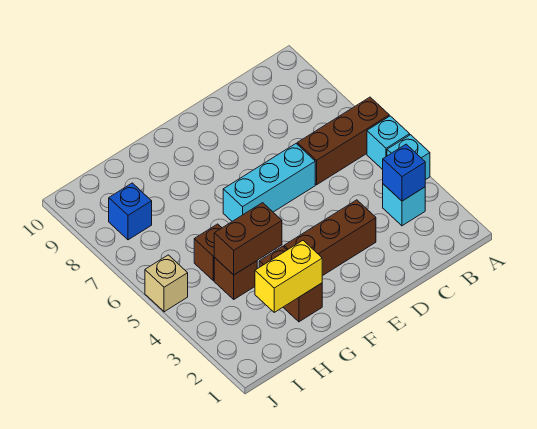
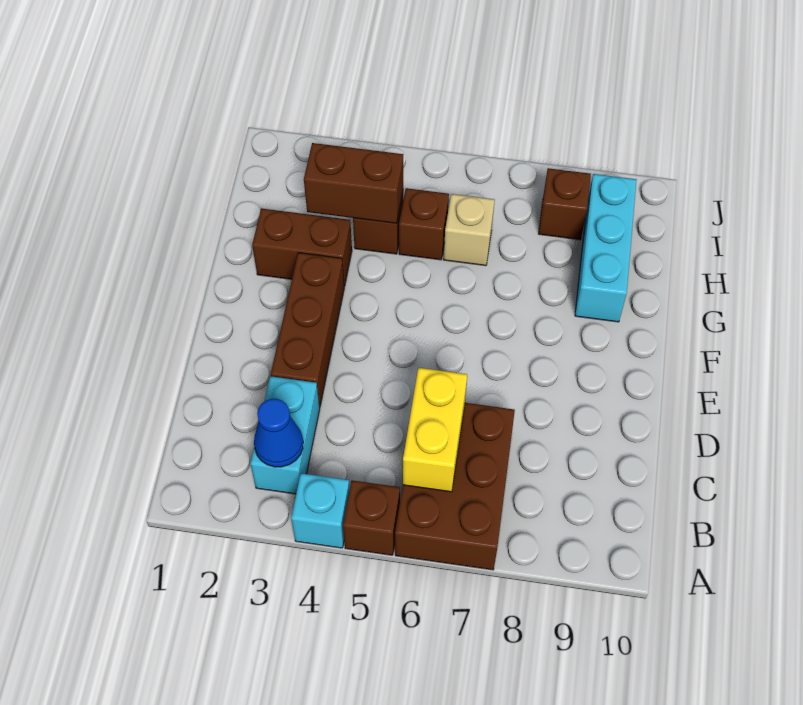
cyan 1x1 brick [367,116,410,170] -> brown 1x1 brick [343,480,400,555]
brown 1x3 brick [297,97,389,185] -> brown 2x3 brick [395,403,515,570]
cyan 1x1 brick [383,184,425,226] -> cyan 1x2 brick [250,376,320,494]
blue 1x1 brick [383,144,425,201] -> blue 1x1 cone [254,399,303,467]
cyan 1x3 brick [223,144,315,221] -> cyan 1x3 brick moved to [575,174,637,322]
yellow 1x2 brick [255,241,322,312] -> yellow 1x2 brick moved to [403,368,467,492]
brown 1x2 brick [214,203,282,275] -> brown 1x2 brick turned to [304,143,403,223]
blue 1x1 brick [109,183,152,240] -> brown 1x1 brick [539,168,591,240]
tan 1x1 brick [145,255,188,312] -> tan 1x1 brick moved to [444,194,495,266]

